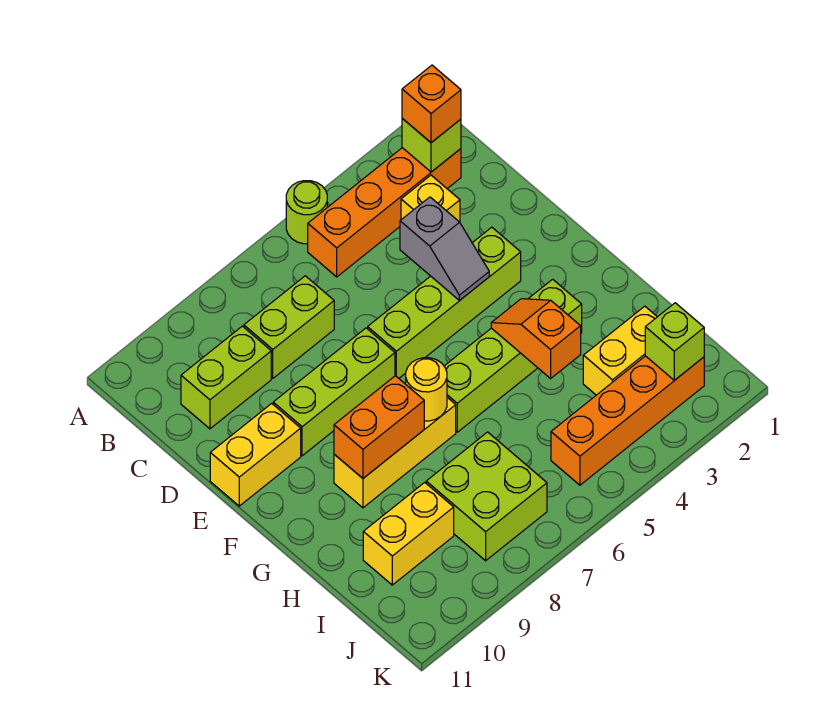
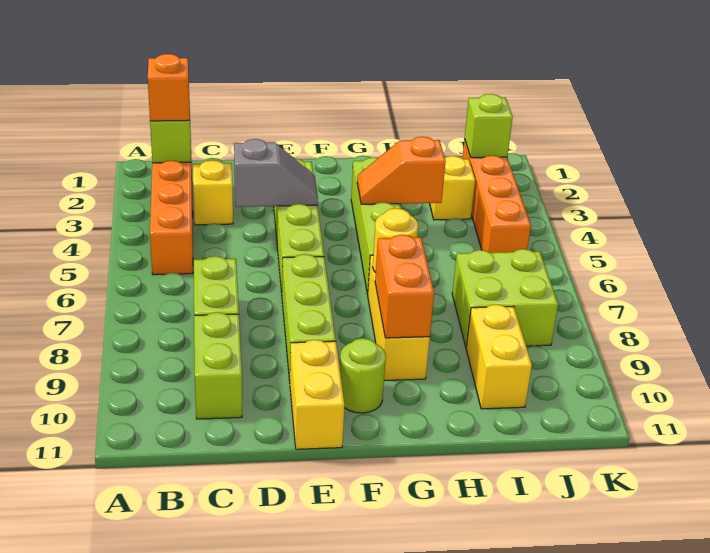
lime 1x1 round brick [286,181,327,244] -> lime 1x1 round brick moved to [340,338,386,413]
yellow 1x2 brick [583,306,657,395] -> yellow 1x1 brick [430,156,475,220]

